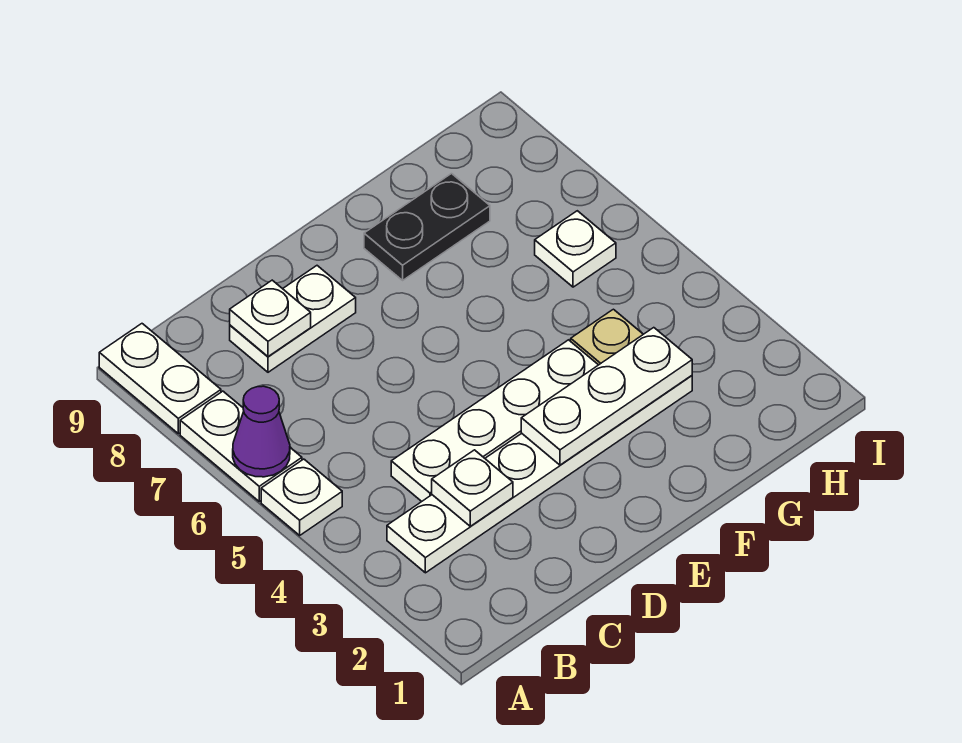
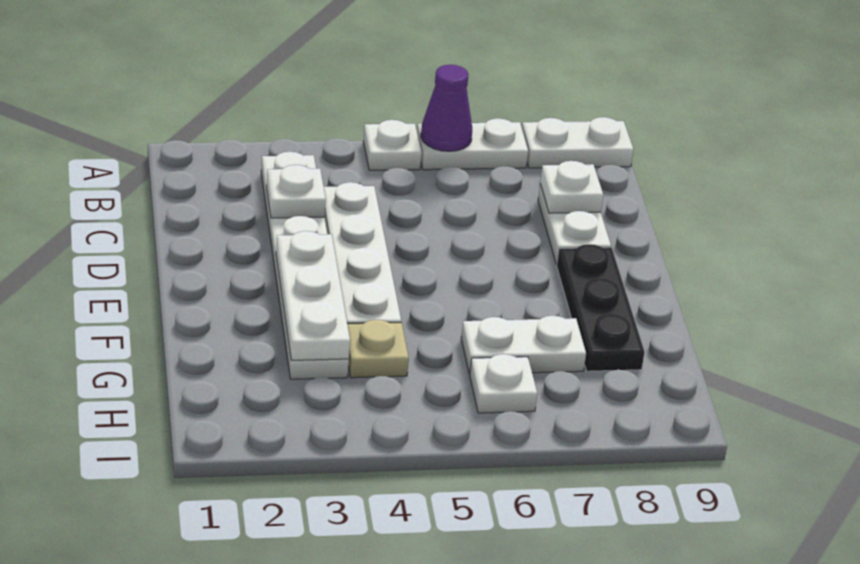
black 1x2 plate [364,174,490,280] -> black 1x3 plate [557,244,644,371]
none -> white 1x2 plate [461,316,586,374]

